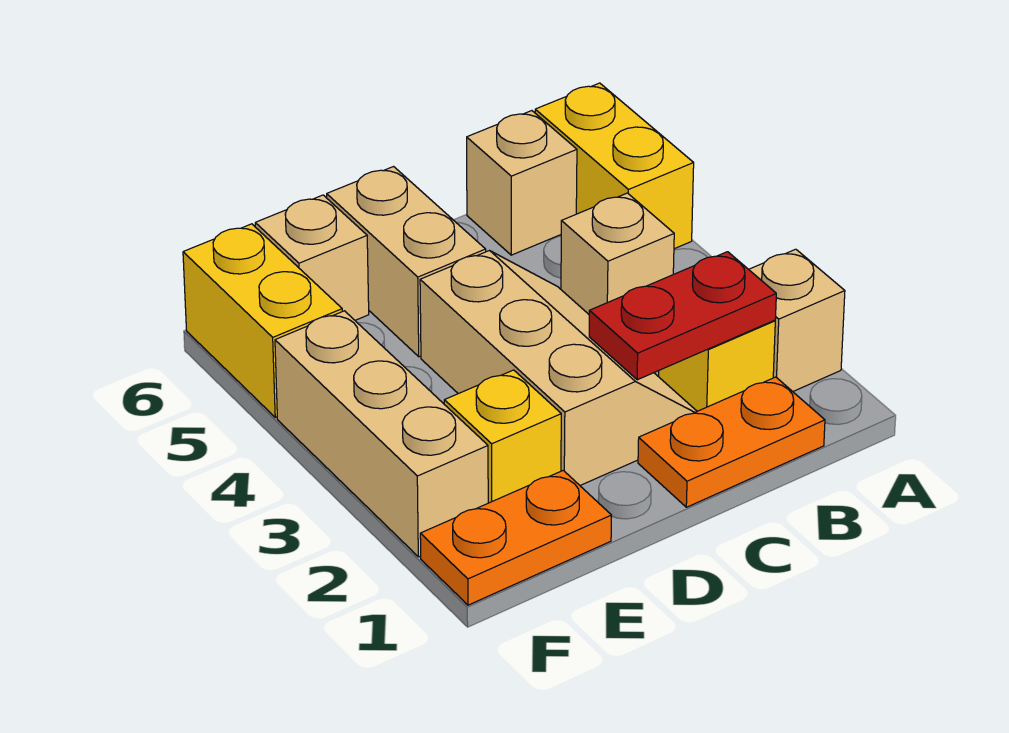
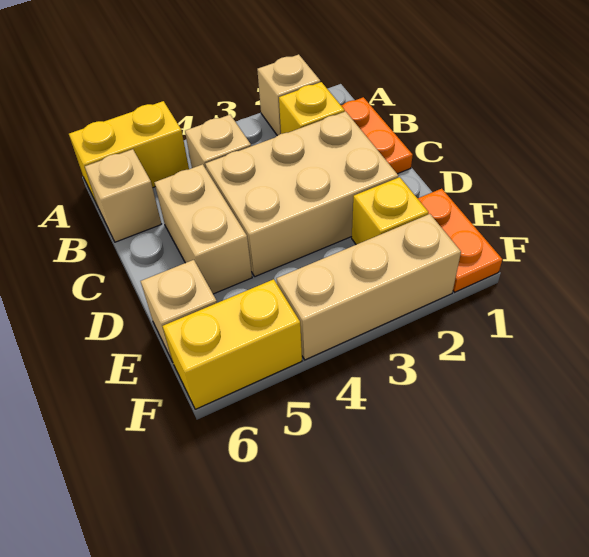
red 1x2 plate [589,252,776,380] -> none
tan 2x3 slope [420,251,697,485] -> tan 2x3 brick [205,111,398,277]
tan 1x2 brick [327,167,486,357] -> tan 1x2 brick turned to [154,164,252,294]

